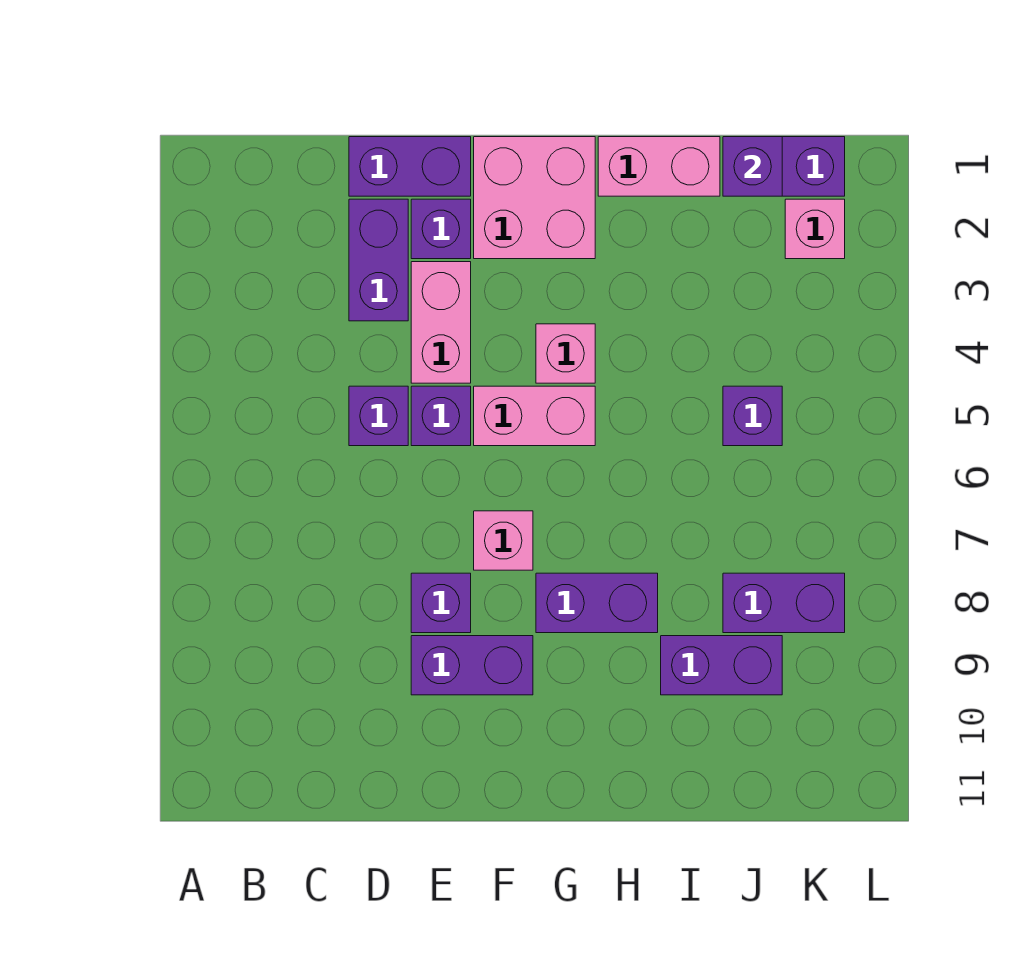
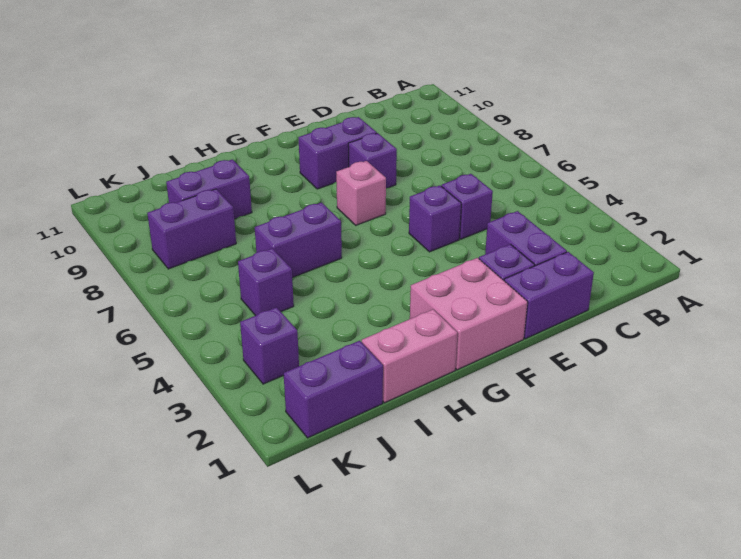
pink 1x2 brick [411,262,471,383] -> none
pink 1x2 brick [474,386,595,446] -> none
pink 1x1 brick [536,324,595,383] -> none
purple 1x2 brick [536,573,658,633] -> purple 1x2 brick moved to [255,203,342,278]
purple 1x1 brick [723,137,782,196] -> purple 1x1 brick moved to [240,307,299,384]
pink 1x1 brick [785,199,845,259] -> none

